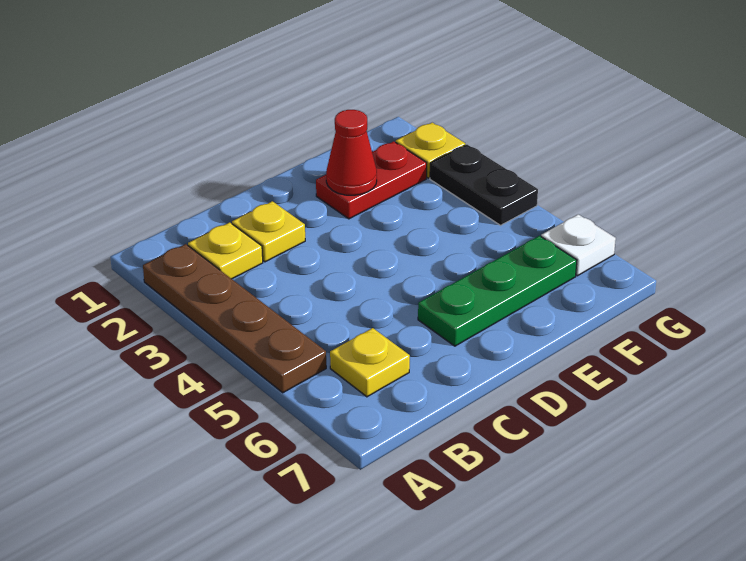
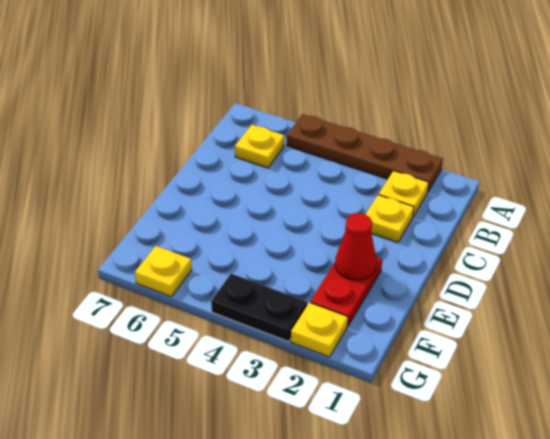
green 1x3 plate [418,236,577,346] -> none
white 1x1 plate [541,214,616,276] -> yellow 1x1 plate [135,246,192,297]

